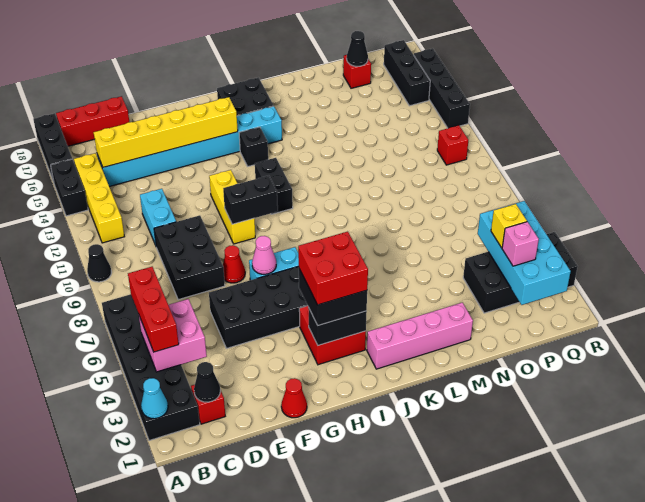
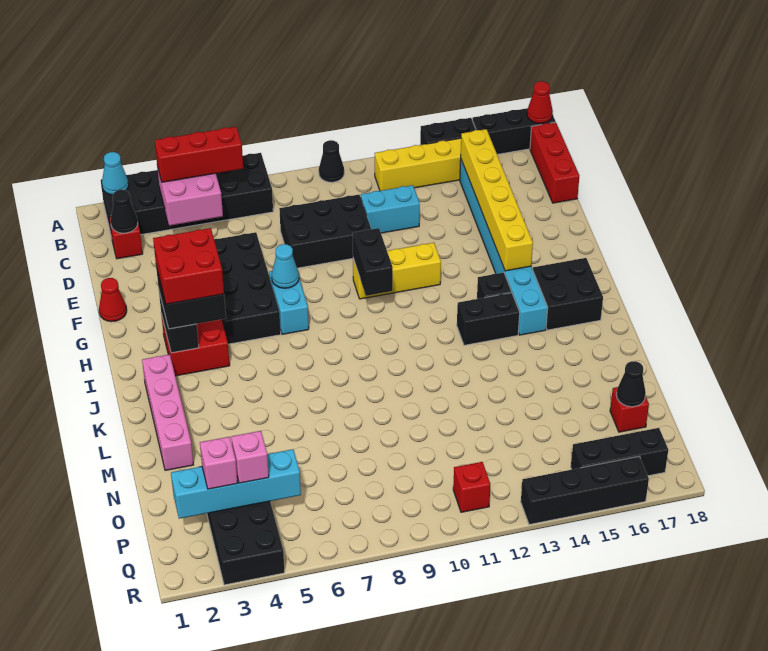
red 1x1 cone [223,245,245,283] -> red 1x1 cone moved to [527,81,553,123]
pink 1x1 cone [252,236,276,274] -> cyan 1x1 cone [272,244,299,288]
black 1x2 brick [255,158,293,214] -> black 1x2 brick moved to [457,293,520,345]
cyan 2x4 brick [478,201,571,305] -> cyan 1x4 brick [171,449,301,519]
yellow 1x1 brick [491,204,527,248] -> pink 1x1 brick [231,431,269,483]

